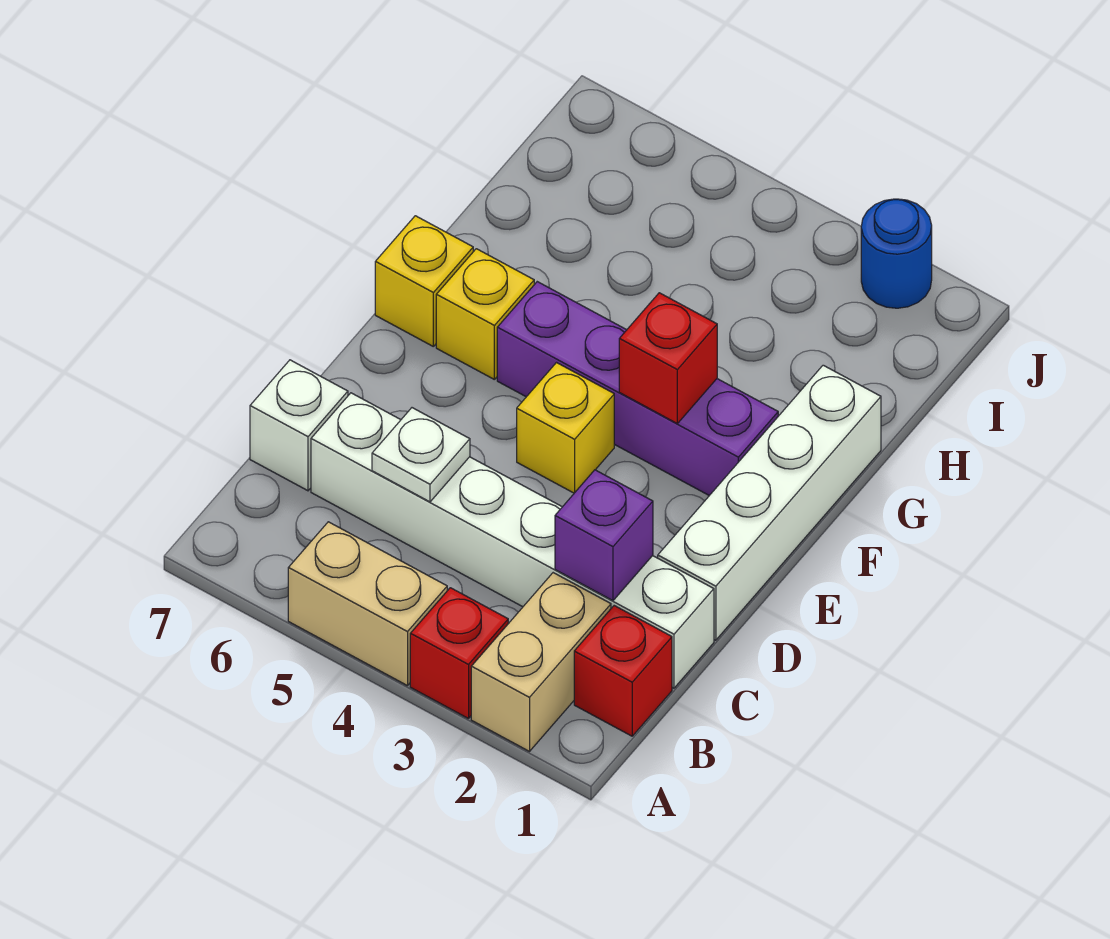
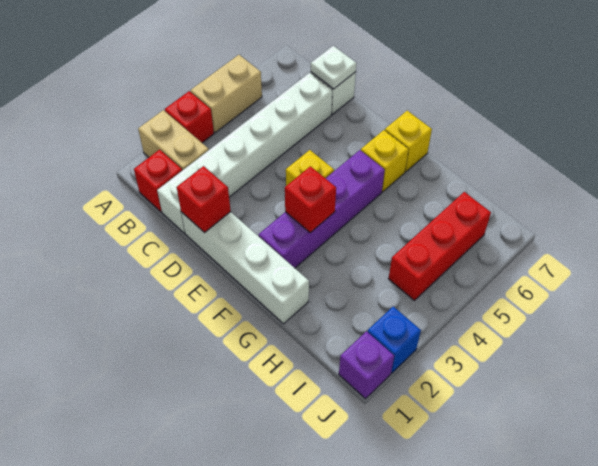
purple 1x1 brick [555,470,653,601] -> purple 1x1 brick moved to [339,331,394,399]
white 1x1 plate [372,408,470,502] -> white 1x1 plate moved to [311,46,357,89]
none -> red 1x1 brick [177,166,231,233]
none -> red 1x3 brick [388,192,491,300]
blue 1x1 round brick [861,199,932,308] -> blue 1x1 brick [368,307,421,373]

